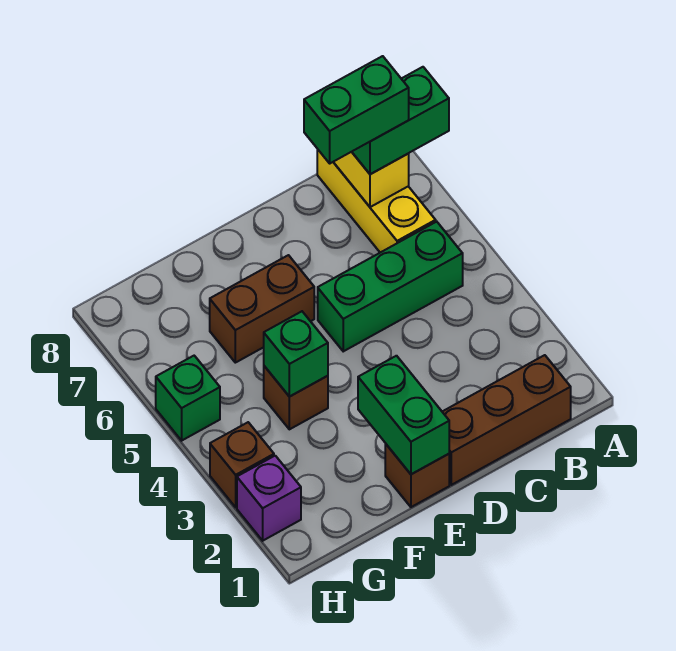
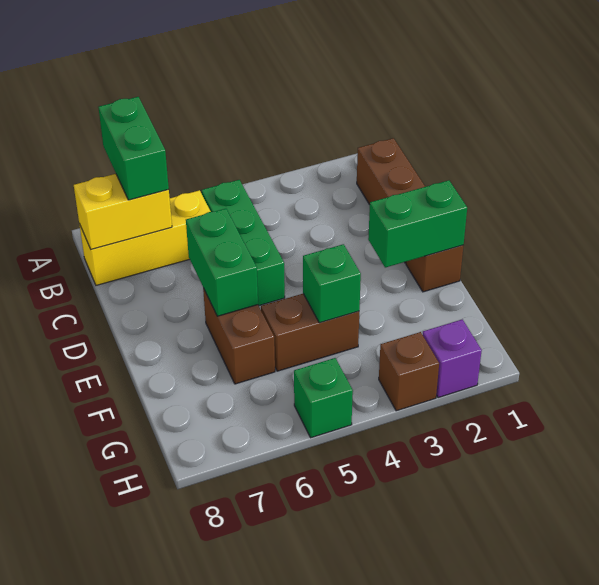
green 1x2 brick [304,56,409,163] -> green 1x2 brick moved to [186,209,258,316]
brown 1x1 brick [264,366,328,429] -> brown 1x2 brick [261,294,359,371]

